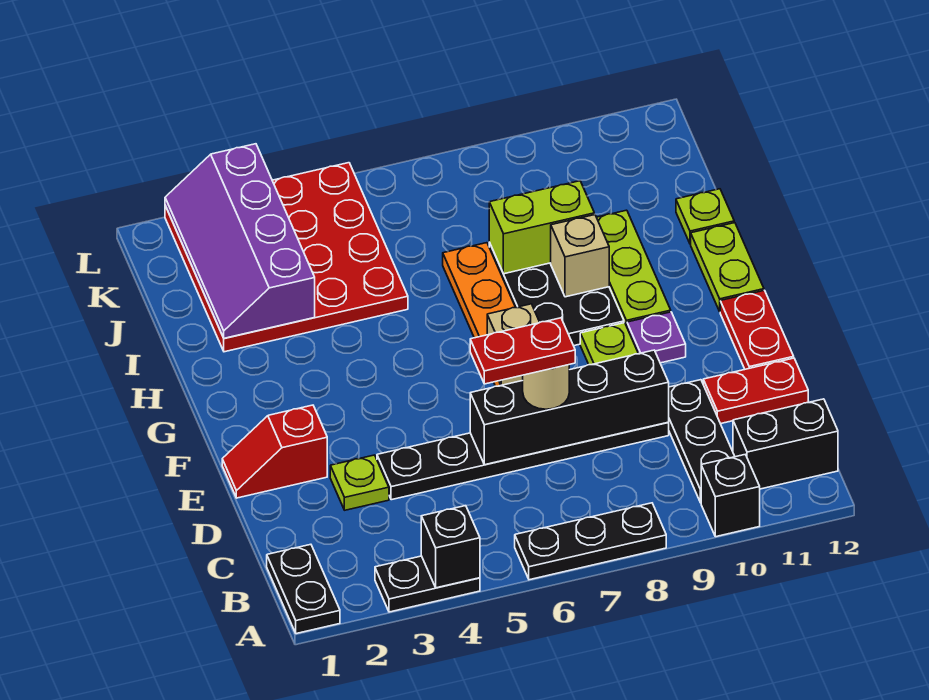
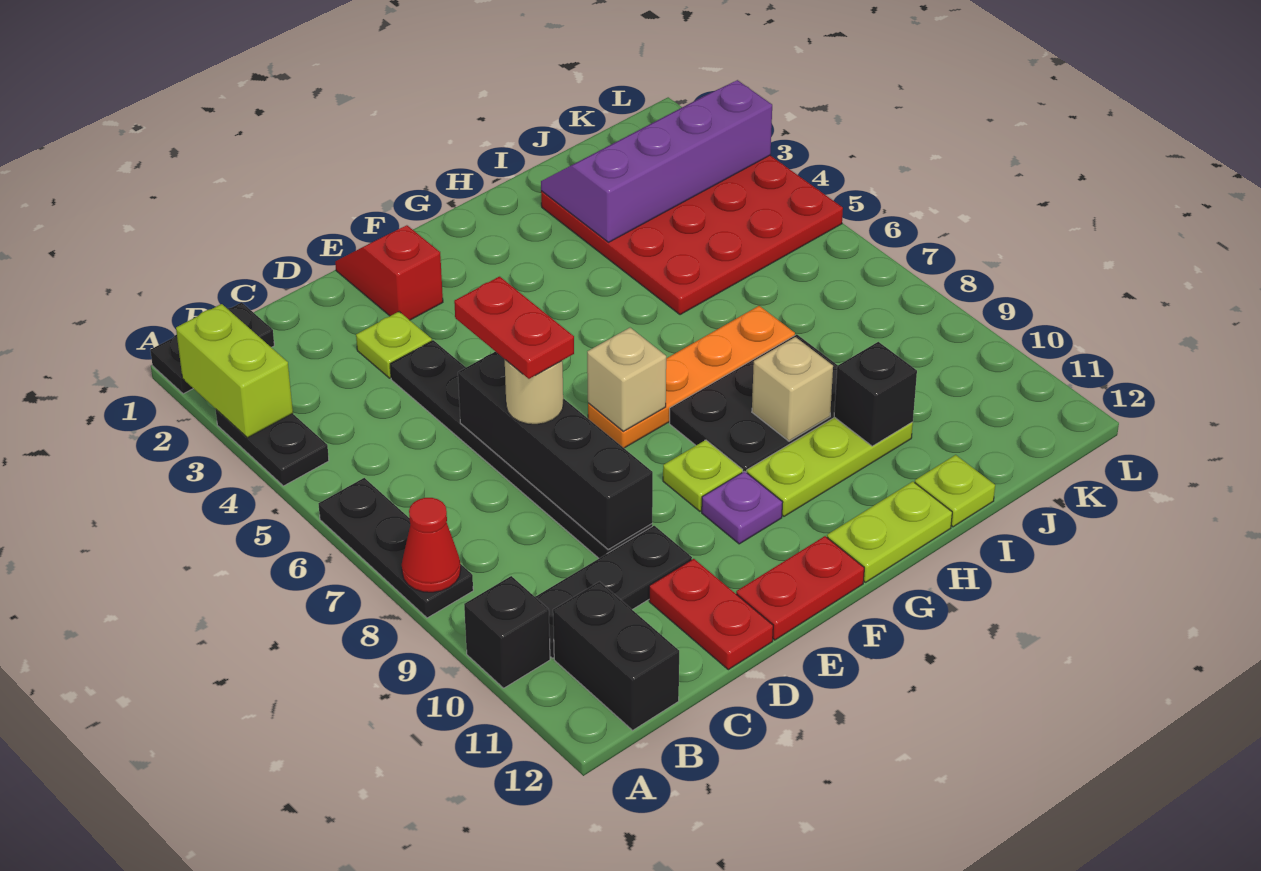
black 1x1 brick [421,506,480,588] -> black 1x1 brick moved to [834,342,917,446]
none -> red 1x1 cone [402,498,461,592]
lime 1x2 brick [489,181,594,274] -> lime 1x2 brick moved to [176,304,293,438]

